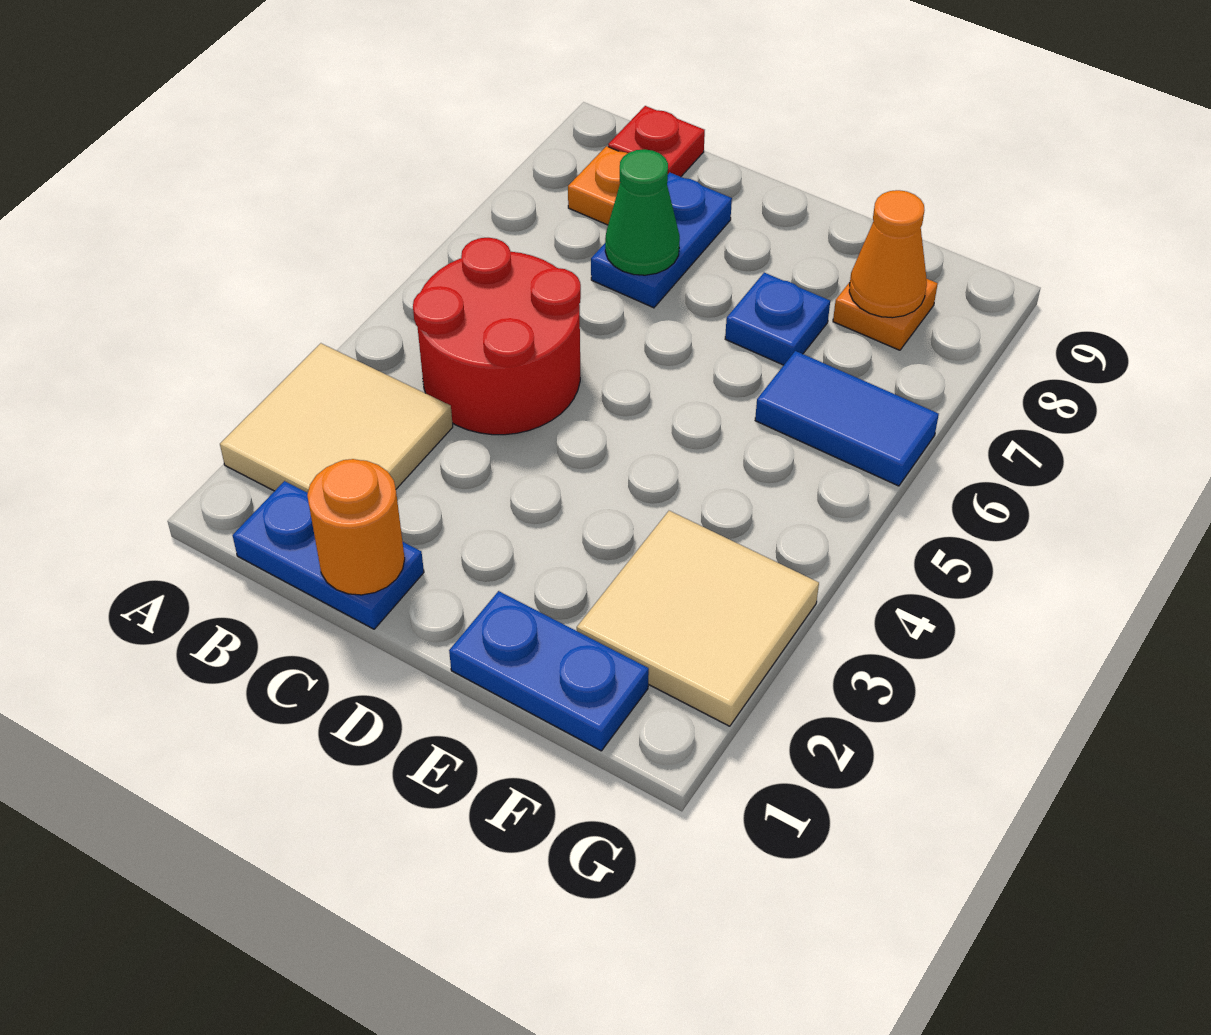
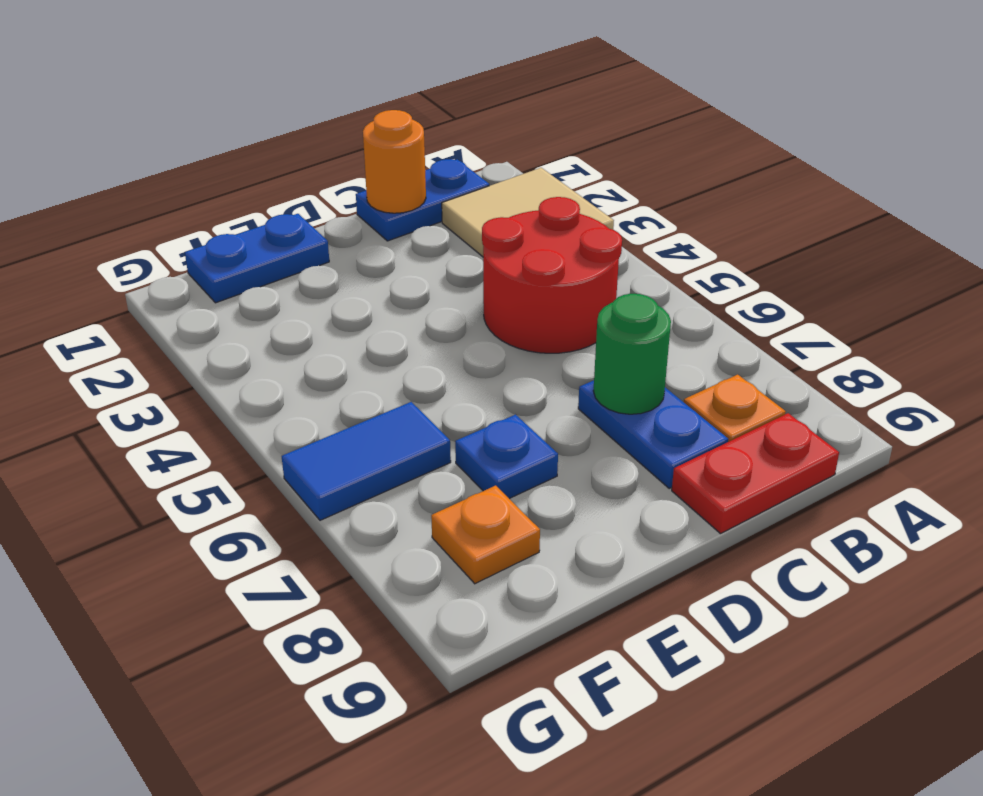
red 1x1 plate [608,106,705,177] -> red 1x2 plate [672,413,839,534]
green 1x1 cone [605,149,680,275] -> green 1x1 round brick [593,294,671,414]
tan 2x2 tile [577,511,819,726] -> none
orange 1x1 cone [849,190,927,318] -> none

